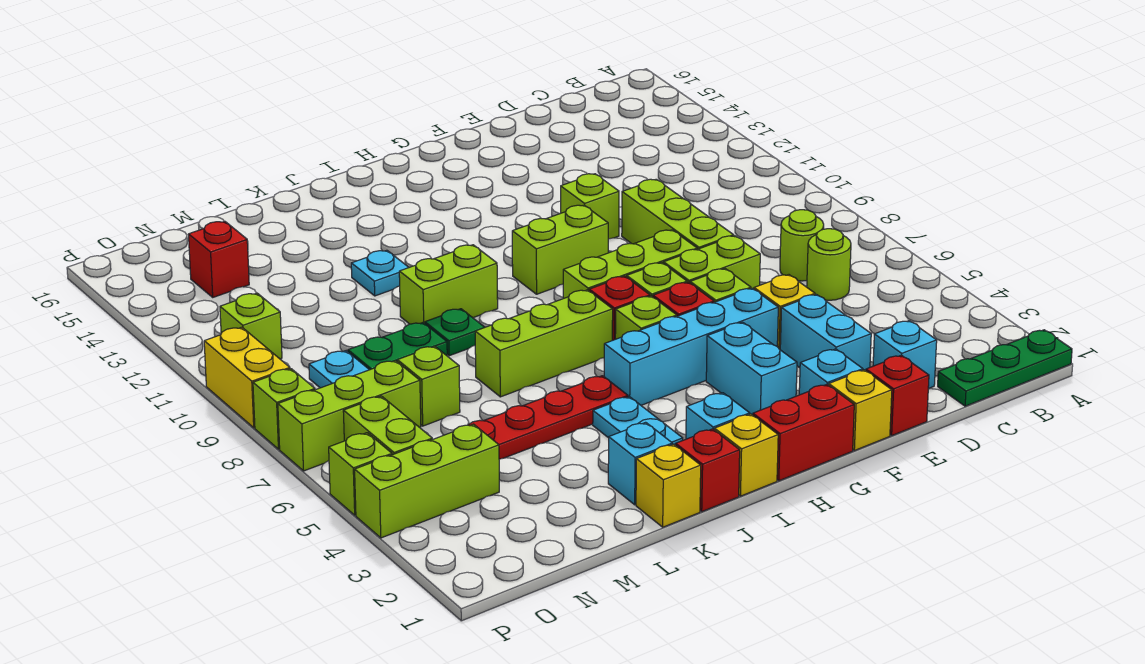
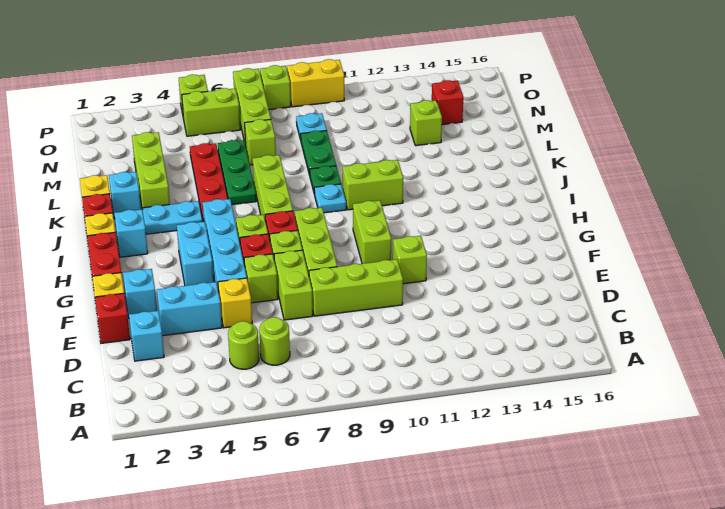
green 1x3 plate [938,330,1072,406] -> green 1x3 plate moved to [218,140,256,205]
lime 1x1 round brick [780,210,824,281] -> lime 1x1 round brick moved to [228,321,259,369]
cyan 1x2 brick [706,322,797,415] -> cyan 1x2 brick turned to [177,222,214,286]
lime 1x2 brick [399,245,498,324] -> lime 1x2 brick turned to [343,160,403,210]
cyan 1x1 plate [351,250,409,296] -> cyan 1x1 plate moved to [314,184,346,213]
lime 1x3 brick [355,424,499,538] -> lime 1x3 brick moved to [132,132,170,208]
lime 1x1 brick [220,293,282,359] -> lime 1x1 brick moved to [410,100,442,146]

